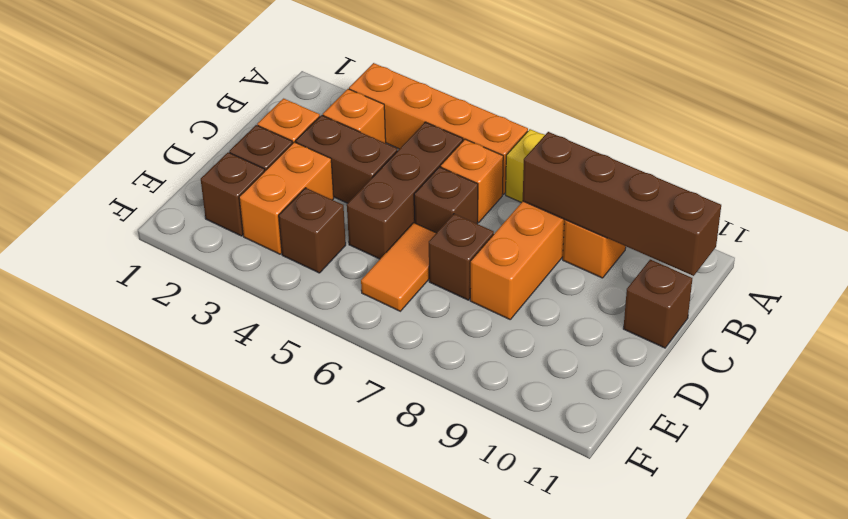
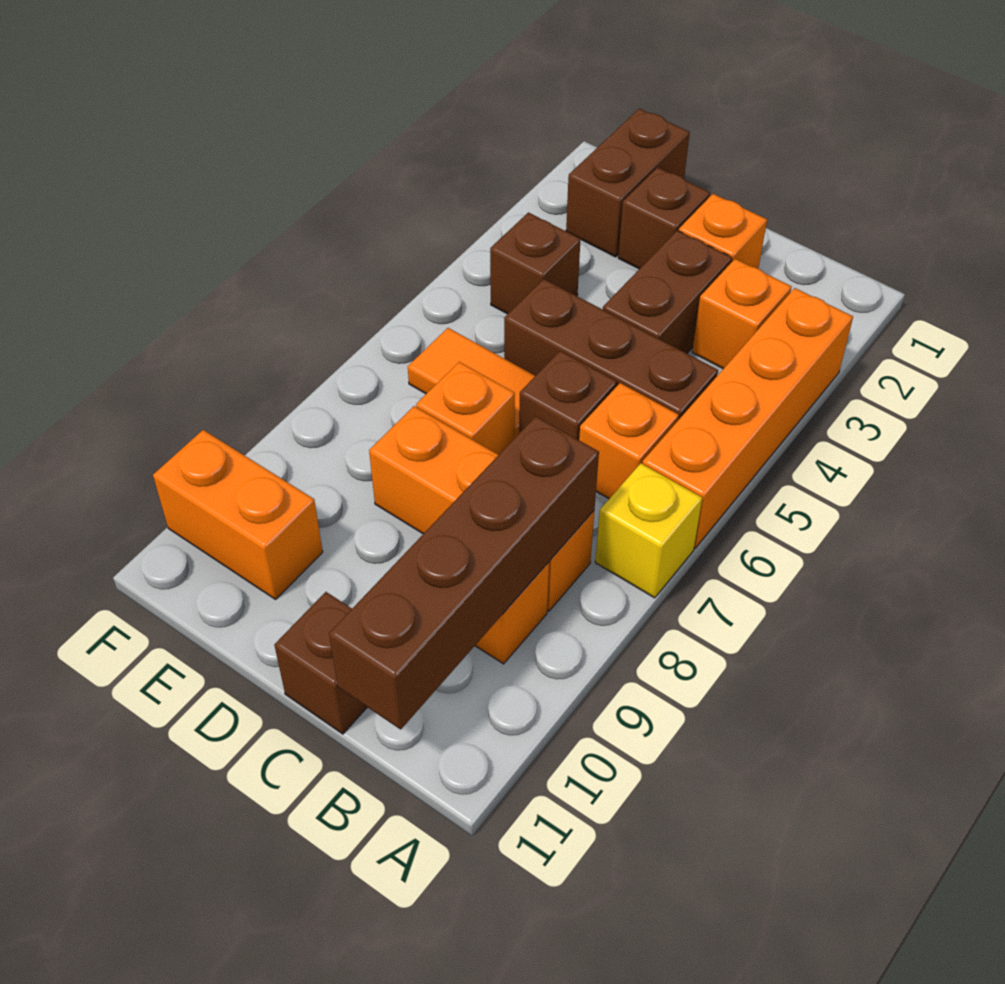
orange 1x2 brick [239,142,334,254] -> orange 1x2 brick moved to [153,430,323,599]
brown 1x1 brick [429,214,494,300] -> orange 1x1 brick [416,362,515,455]
brown 1x1 brick [201,152,265,236] -> brown 1x2 brick [566,109,690,257]

